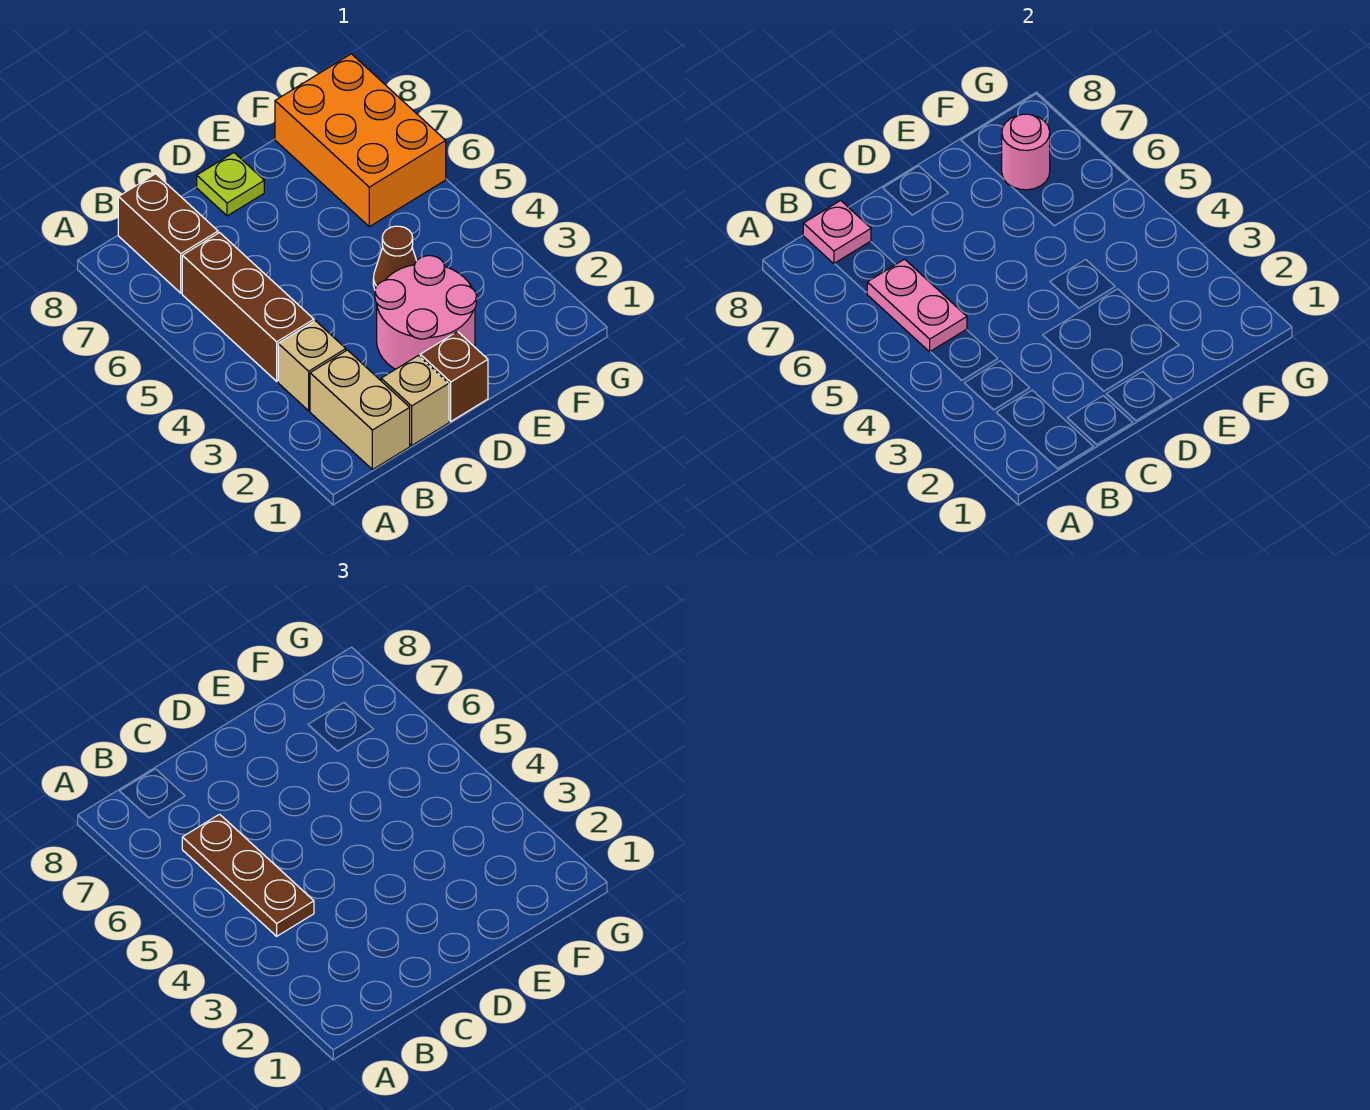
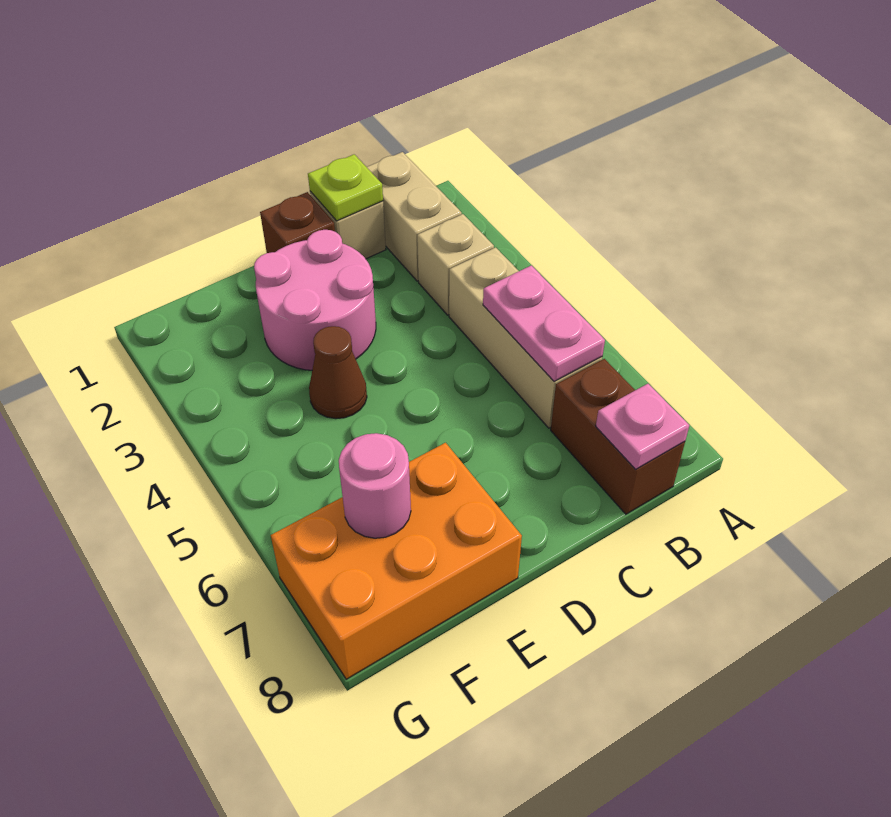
brown 1x3 brick [182,233,314,381] -> tan 1x3 brick [449,247,602,428]
brown 1x3 plate [182,814,314,936] -> none
lime 1x1 plate [197,153,264,216] -> lime 1x1 plate moved to [308,154,383,221]
orange 2x3 brick [275,54,446,227] -> orange 2x3 brick turned to [271,443,522,679]

